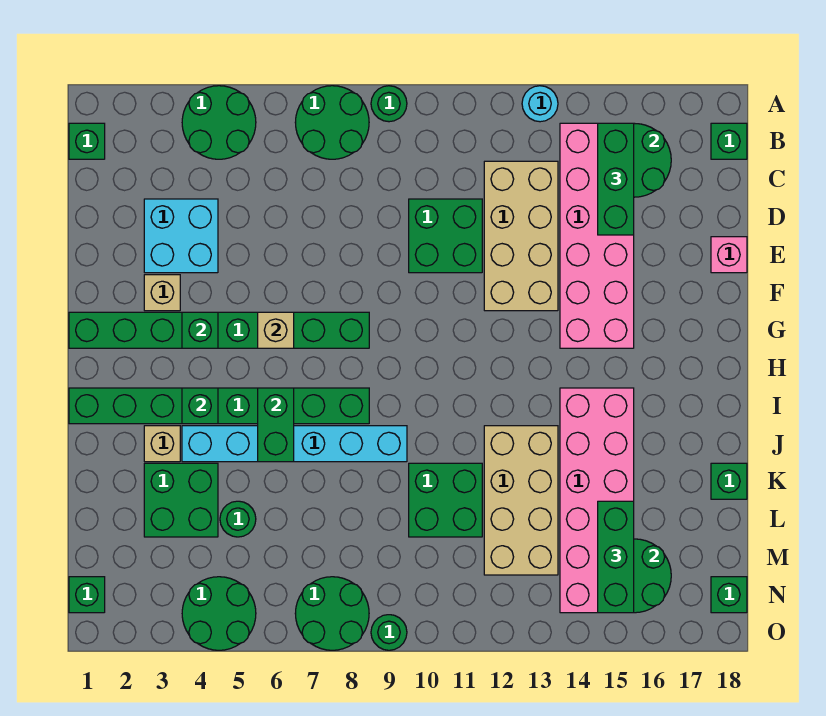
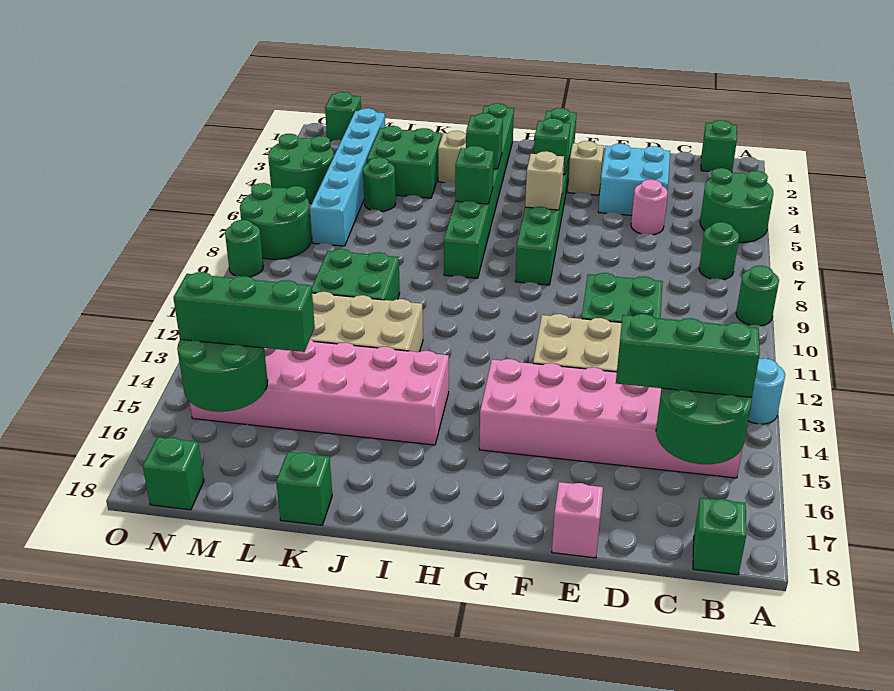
green 2x2 round brick [295,86,369,159] -> green 1x1 round brick [699,222,739,280]
none -> pink 1x1 round brick [631,180,668,235]
green 1x2 brick [258,388,294,462] -> green 1x1 brick [455,146,494,204]
cyan 1x6 brick [182,426,407,462] -> cyan 1x6 brick moved to [310,108,385,246]

